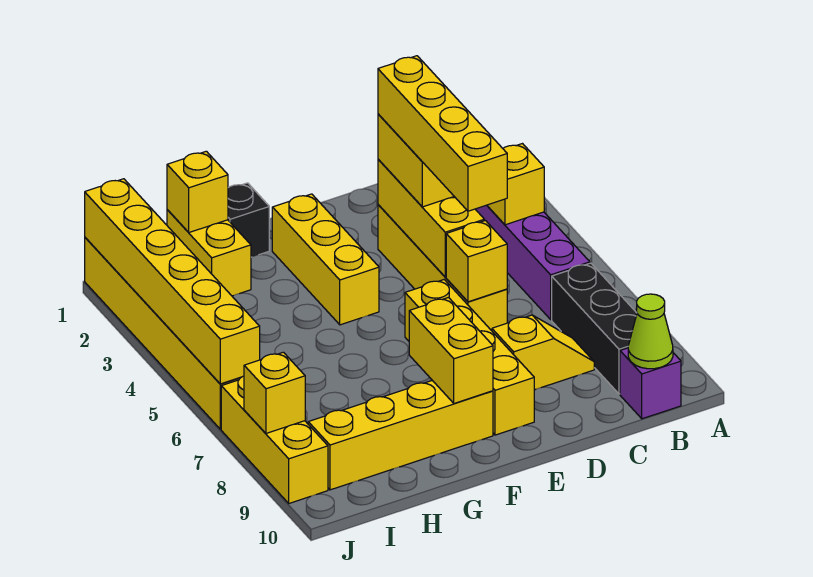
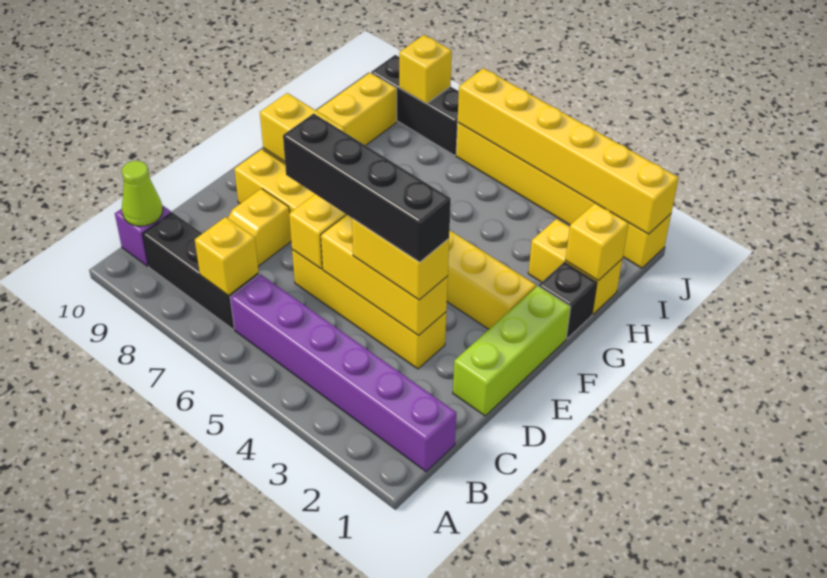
yellow 1x1 brick [487,144,544,225] -> yellow 1x1 brick moved to [195,217,259,296]
none -> lime 1x3 brick [453,286,571,416]
yellow 1x4 brick [378,56,507,211] -> black 1x4 brick [283,113,451,262]
yellow 1x3 brick [221,376,328,503] -> black 1x3 brick [371,55,459,155]

